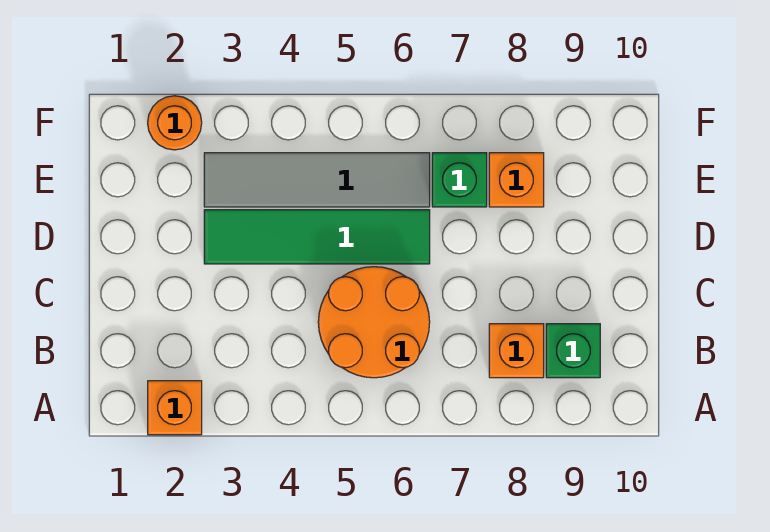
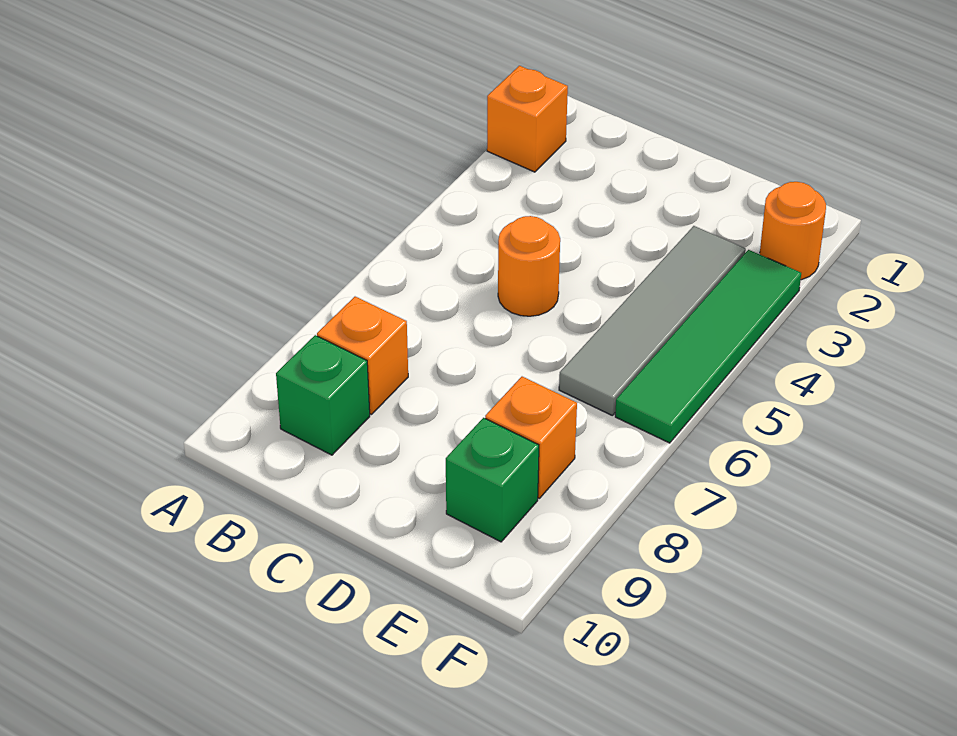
orange 2x2 round brick [318,267,430,378] -> orange 1x1 round brick [498,216,560,316]
green 1x4 tile [204,210,430,264] -> green 1x4 tile moved to [615,250,801,443]
green 1x1 brick [432,153,487,207] -> green 1x1 brick moved to [446,418,539,542]

